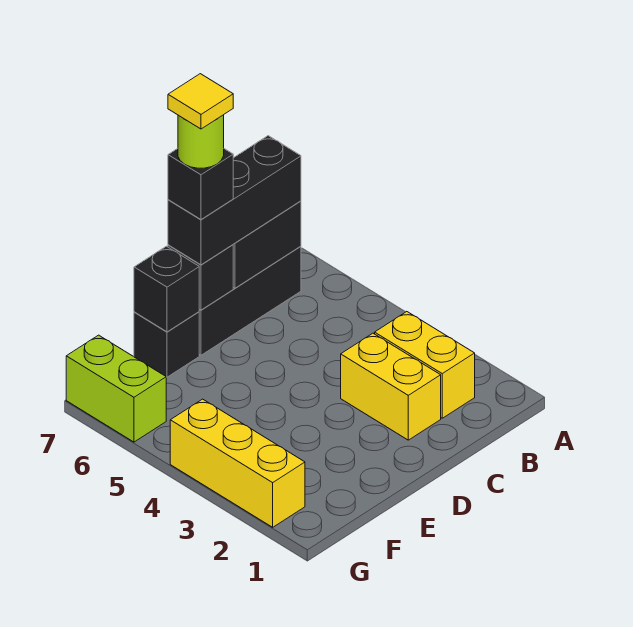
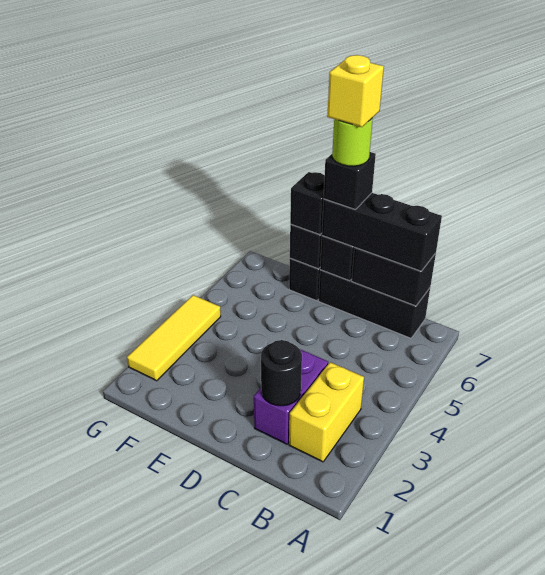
yellow 1x2 brick [341,333,441,440] -> purple 1x2 brick [254,349,328,444]
none -> black 1x1 round brick [261,340,302,406]
yellow 1x1 tile [168,74,233,129] -> yellow 1x1 brick [327,55,384,127]
none -> black 1x1 brick [290,172,325,235]
yellow 1x3 brick [170,399,305,527] -> yellow 1x3 tile [127,295,221,381]
lime 1x2 brick [66,335,166,442] -> none

